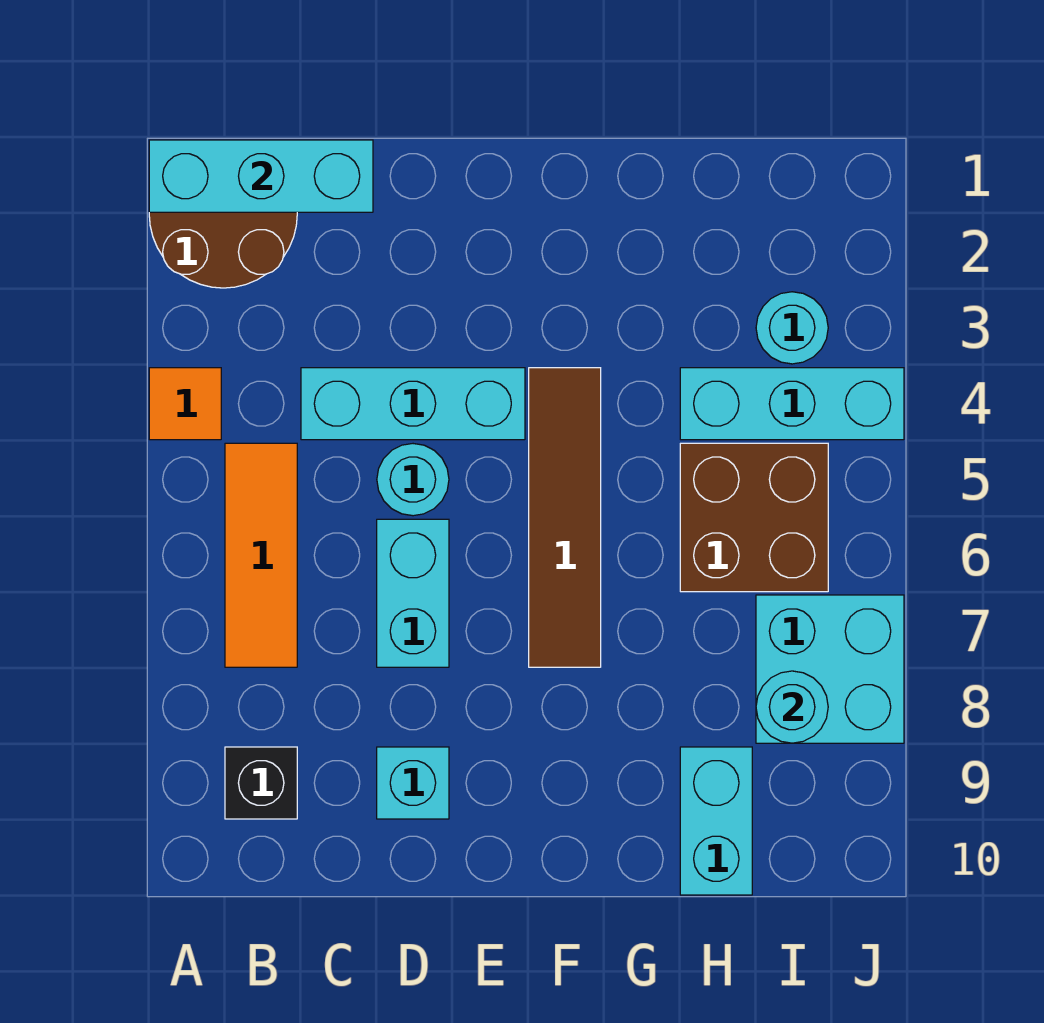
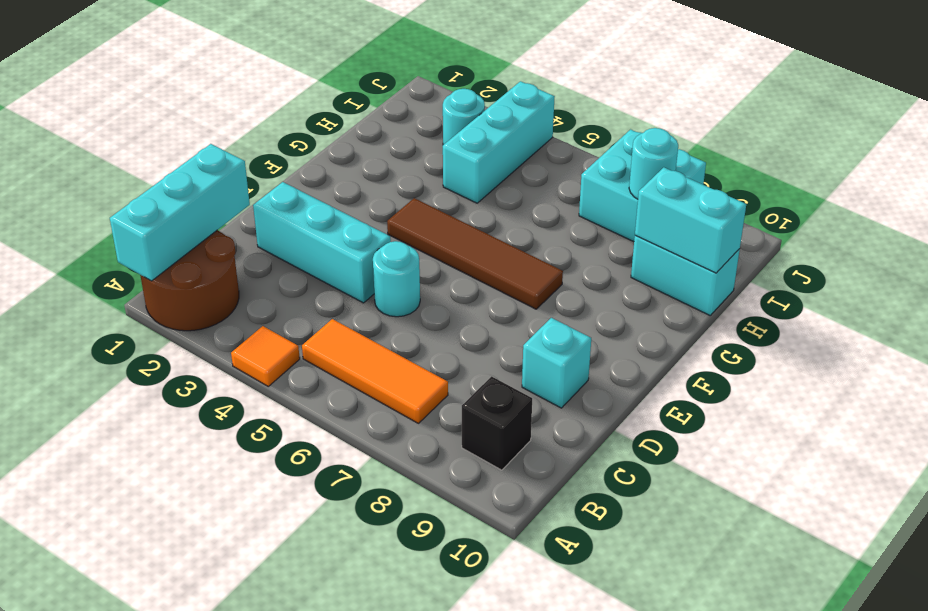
cyan 1x3 brick [301,368,525,440] -> cyan 1x3 brick turned to [253,182,391,303]
cyan 1x2 brick [377,519,449,667] -> cyan 1x2 brick moved to [635,167,746,273]
brown 2x2 brick [680,443,828,592] -> none

